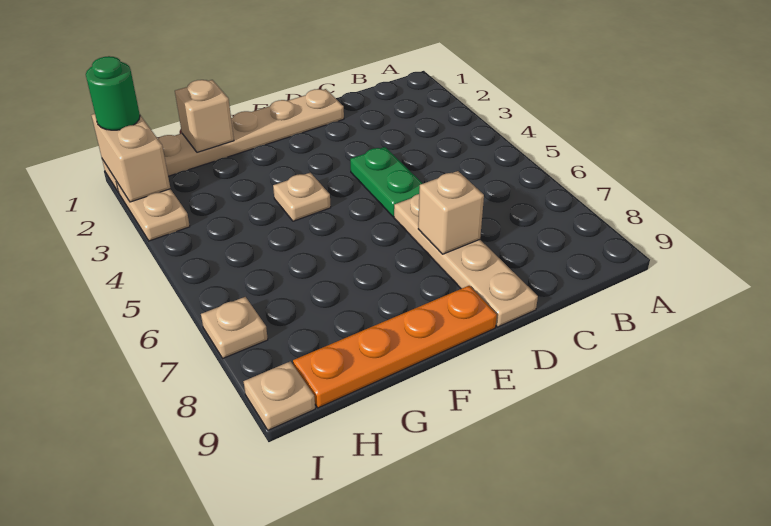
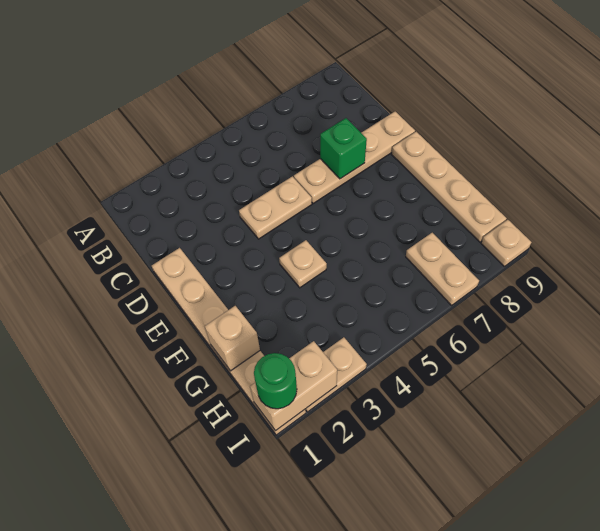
green 1x2 plate [350,147,423,217] -> tan 1x2 plate [239,176,312,239]
tan 1x1 brick [418,171,484,254] -> green 1x1 brick [320,118,367,179]
orange 1x4 plate [293,286,497,408] -> tan 1x4 plate [391,132,507,242]
tan 1x1 plate [201,297,268,358] -> tan 1x2 plate [406,233,479,305]

